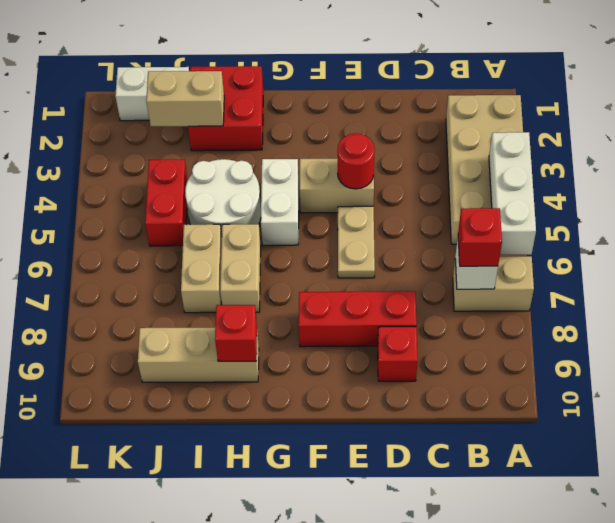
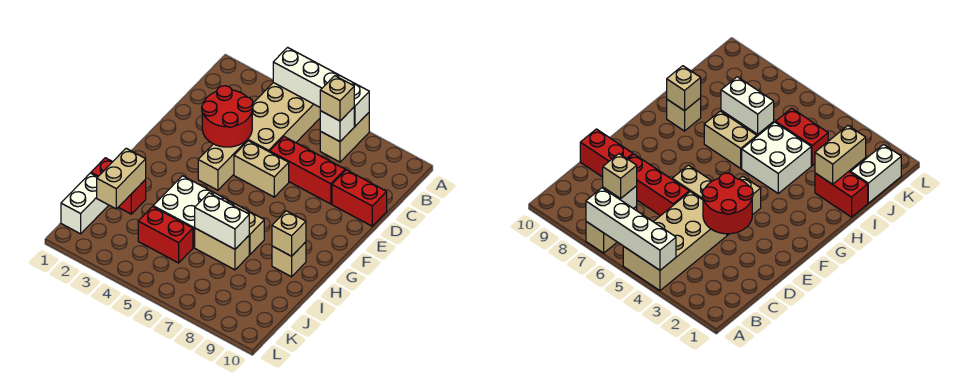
tan 2x4 brick [446,95,523,244] -> tan 2x4 brick turned to [247,83,320,152]
white 1x3 brick [489,132,536,255] -> white 1x4 brick [273,47,369,126]
red 1x1 brick [458,208,502,266] -> tan 1x1 brick [320,76,354,121]
red 1x3 brick [299,291,416,347] -> red 1x3 brick turned to [270,137,345,204]
red 1x1 brick [378,327,418,381] -> red 1x2 brick [332,170,387,226]
red 1x1 round brick [338,134,375,189] -> red 2x2 round brick [202,86,253,147]
tan 1x2 plate [338,206,375,278] -> tan 1x2 brick [234,141,289,197]
white 1x2 brick [261,159,299,245] -> white 1x2 brick moved to [195,193,249,249]
red 2x2 brick [188,66,263,151] -> red 1x2 brick [91,158,146,214]
white 2x2 round brick [185,159,261,234] -> white 2x2 brick [153,176,223,248]
tan 1x3 brick [138,327,259,382] -> tan 1x1 brick [272,242,306,277]
red 1x1 brick [215,305,257,361] -> tan 1x1 brick [272,211,306,256]

